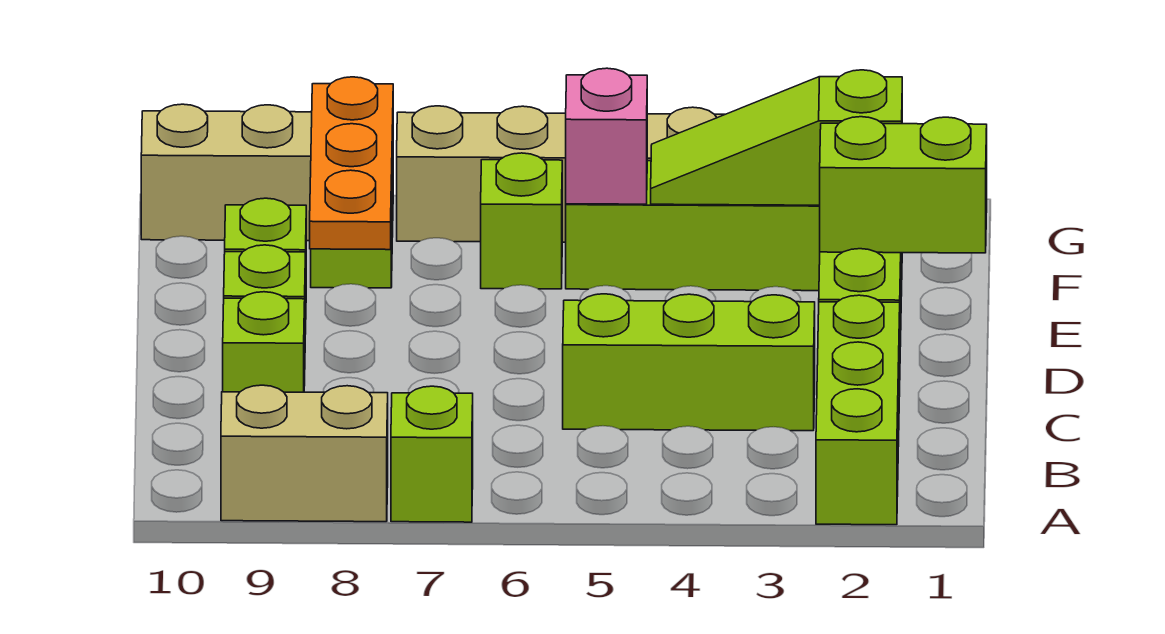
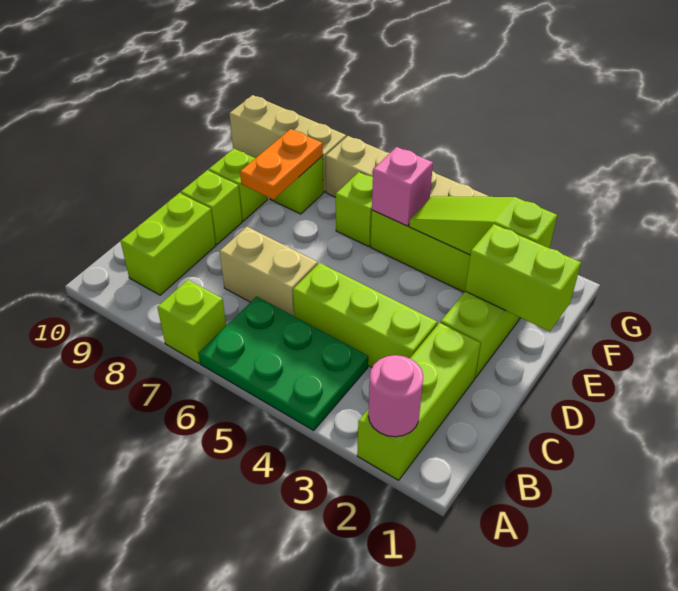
none -> pink 1x1 round brick [368,355,423,437]
none -> green 2x3 plate [199,297,368,430]
tan 1x2 brick [221,385,388,522] -> tan 1x2 brick moved to [220,227,318,316]
lime 1x1 brick [223,292,305,392] -> lime 1x2 brick [121,193,216,295]
orange 1x3 plate [310,77,393,250] -> orange 1x2 plate [240,129,323,199]

